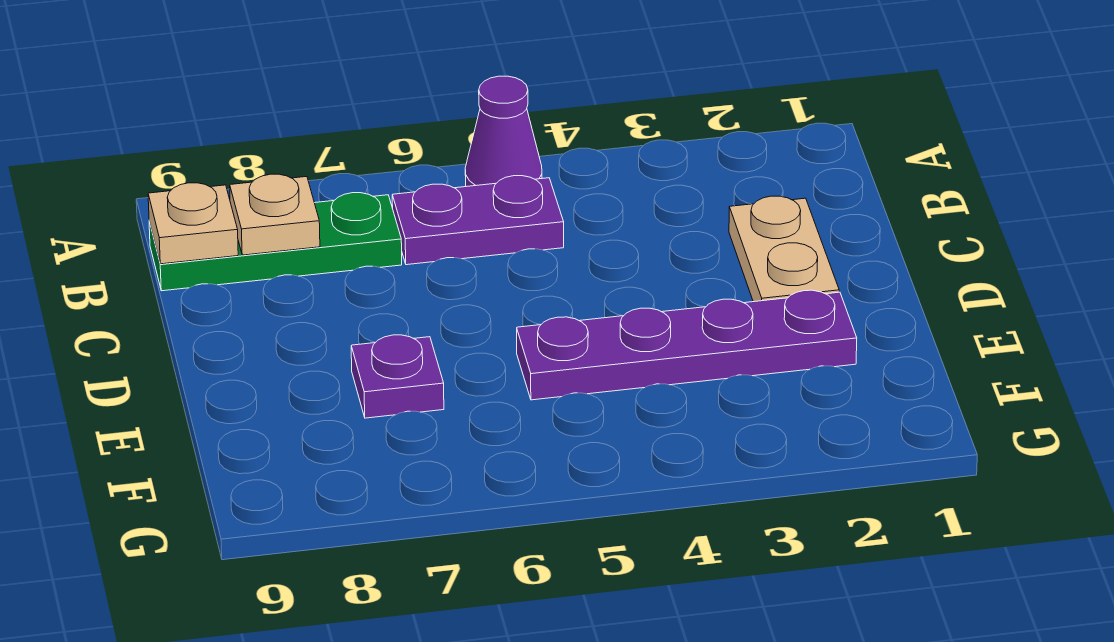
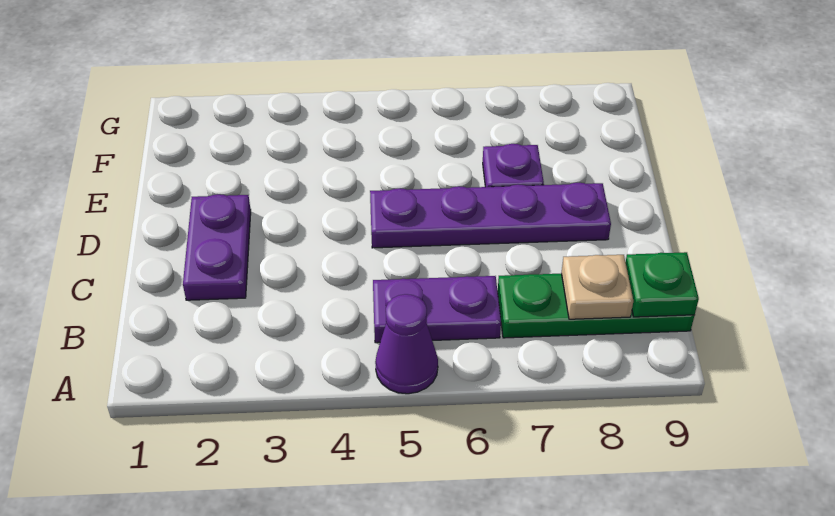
tan 1x1 plate [148,183,238,264] -> green 1x1 plate [626,252,699,317]
tan 1x2 plate [729,196,839,302] -> purple 1x2 plate [183,194,251,300]
purple 1x4 plate [517,290,857,400] -> purple 1x4 plate moved to [370,183,611,248]

